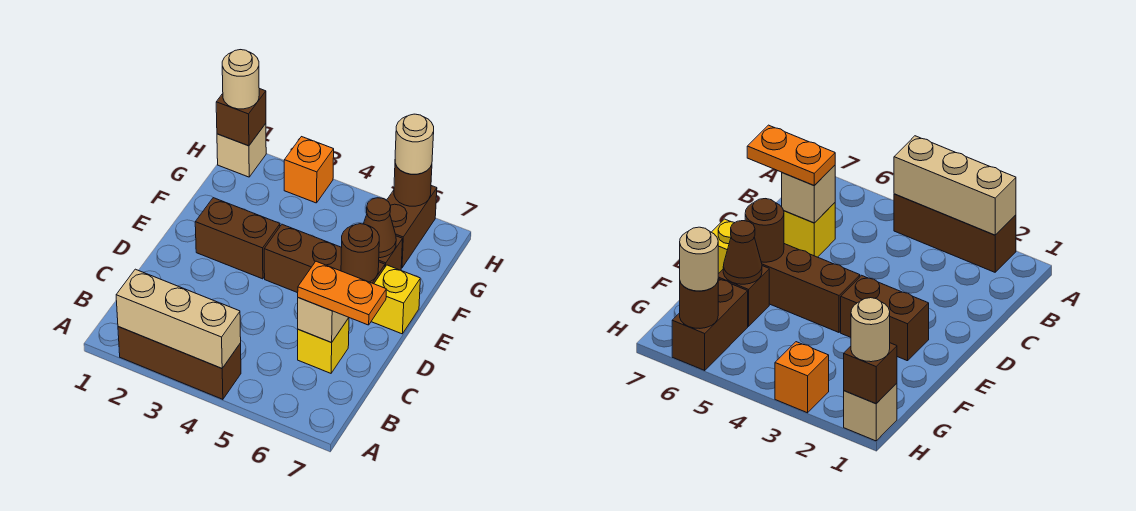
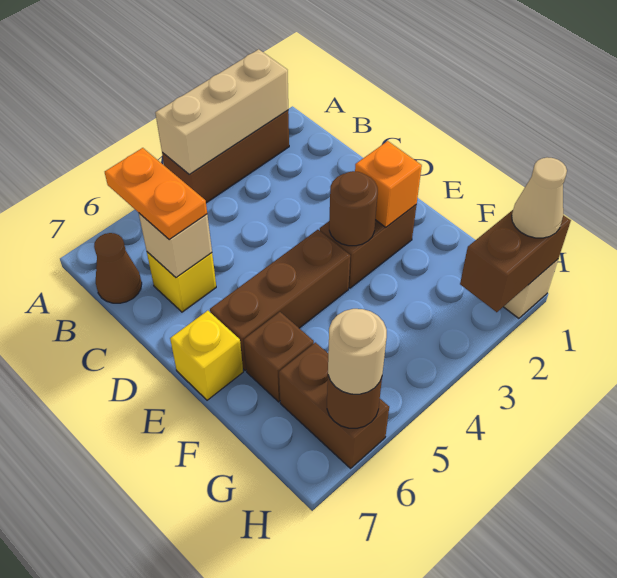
orange 1x2 plate [298,261,386,325] -> orange 1x2 plate turned to [105,148,207,240]
brown 1x1 round brick [341,224,379,282] -> brown 1x1 round brick moved to [329,171,378,246]
brown 1x1 cone [363,198,396,258] -> brown 1x1 cone moved to [94,233,142,303]
brown 1x1 brick [216,89,266,146] -> brown 1x2 brick [460,210,571,312]
tan 1x1 round brick [222,50,259,109] -> tan 1x1 cone [512,157,567,238]
orange 1x1 brick [284,137,334,203] -> orange 1x1 brick moved to [355,141,422,227]

